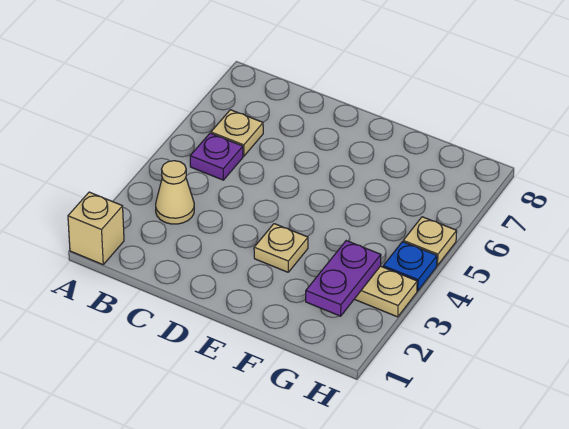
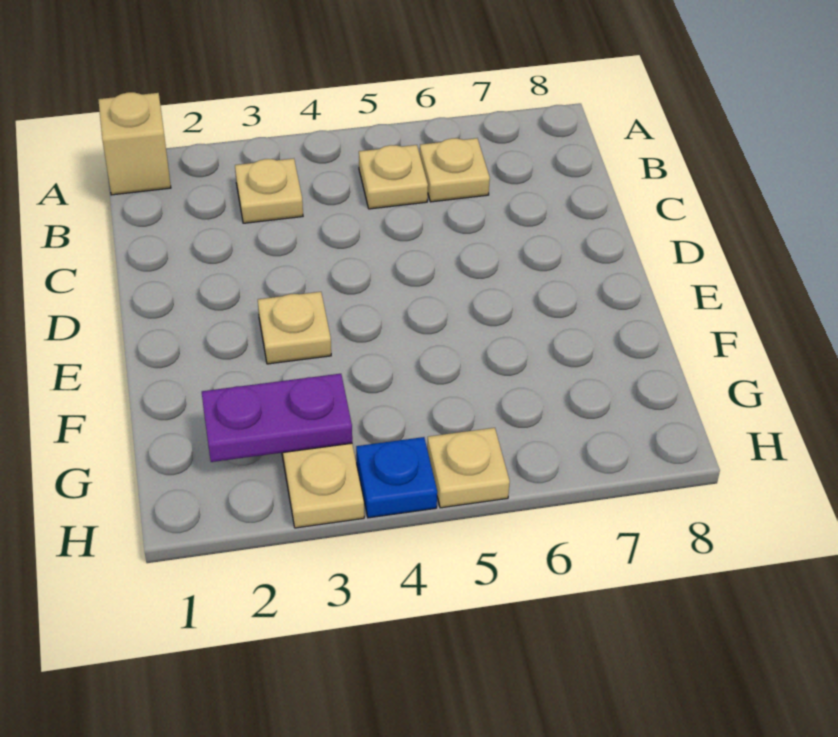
tan 1x1 cone [156,161,194,224] -> tan 1x1 plate [235,158,303,223]
purple 1x1 plate [190,133,243,180] -> tan 1x1 plate [359,145,428,209]

